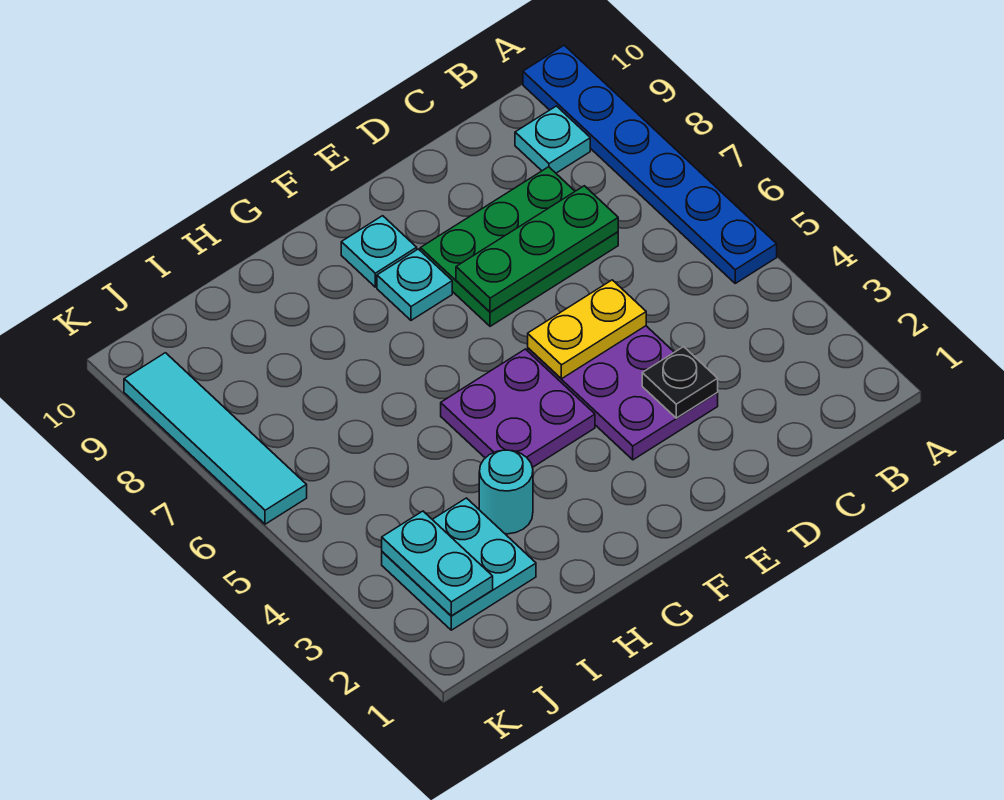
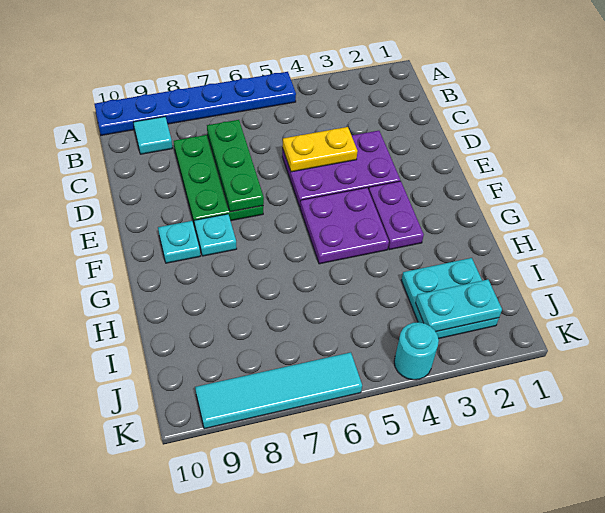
cyan 1x1 plate [515,106,590,173] -> cyan 1x1 tile [133,117,172,154]
black 1x1 plate [642,347,718,418] -> none
yellow 1x2 plate [528,280,646,379] -> yellow 1x2 plate turned to [282,127,358,172]
none -> purple 1x2 plate [369,181,424,250]
cyan 1x1 round brick [479,450,533,534] -> cyan 1x1 round brick moved to [394,322,439,380]

